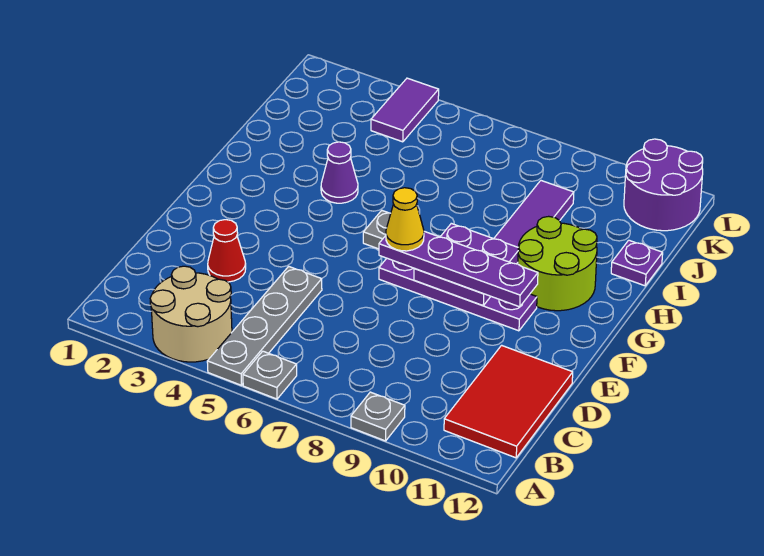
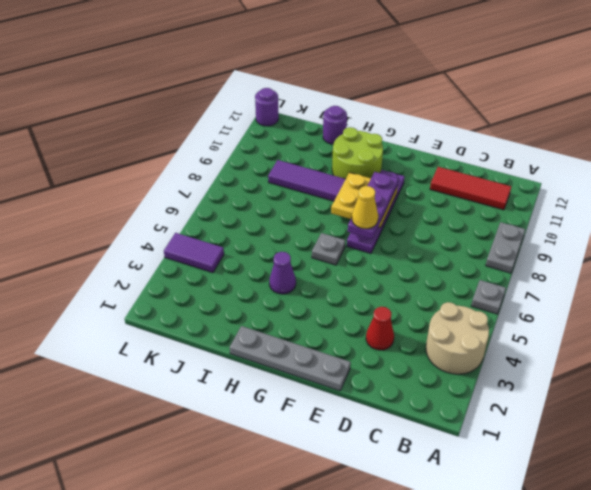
grey 1x4 plate [207,266,322,385] -> grey 1x4 plate moved to [230,326,351,391]
grey 1x1 plate [351,392,405,441] -> grey 1x2 plate [486,222,525,273]
red 2x3 tile [444,345,573,458] -> red 1x3 tile [430,167,511,210]
purple 1x4 plate [379,231,538,307] -> purple 1x3 plate [348,172,398,239]
purple 2x2 plate [414,223,518,306] -> yellow 2x2 plate [331,173,397,228]
purple 1x1 plate [611,240,663,286] -> purple 1x1 round brick [323,106,347,144]
purple 2x2 round brick [624,139,703,231] -> purple 1x1 round brick [255,88,279,126]

